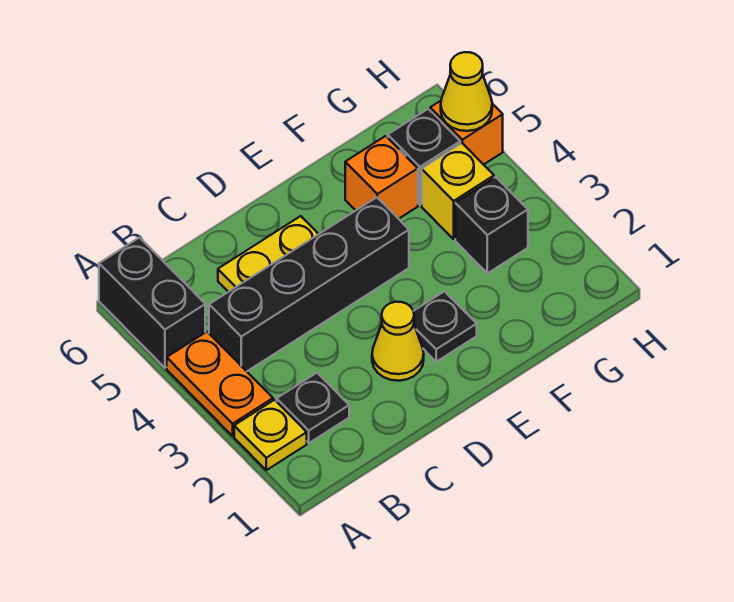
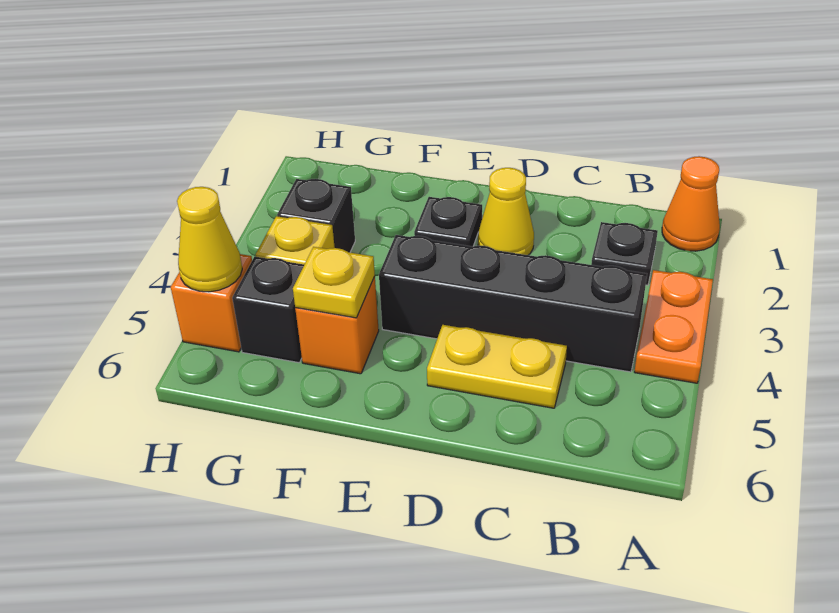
none -> orange 1x1 cone [662,156,720,251]
yellow 1x1 plate [234,400,307,470] -> yellow 1x1 plate moved to [293,247,375,318]
black 1x2 brick [99,238,205,368] -> none

